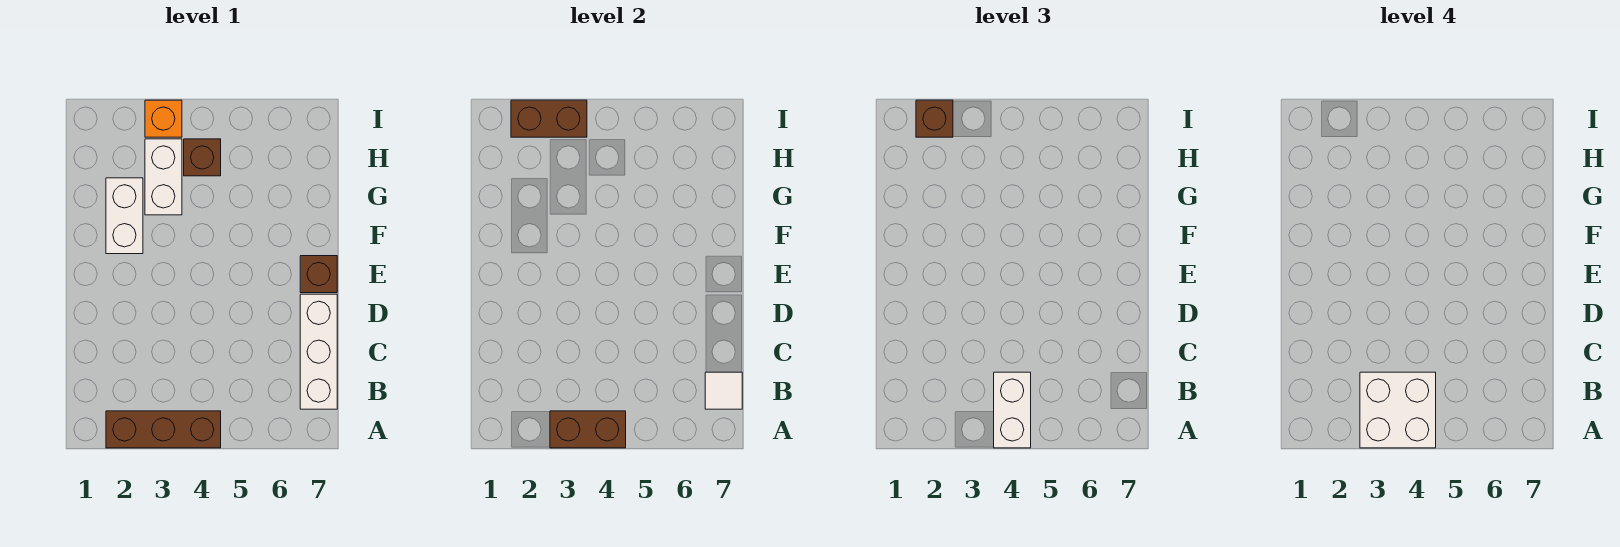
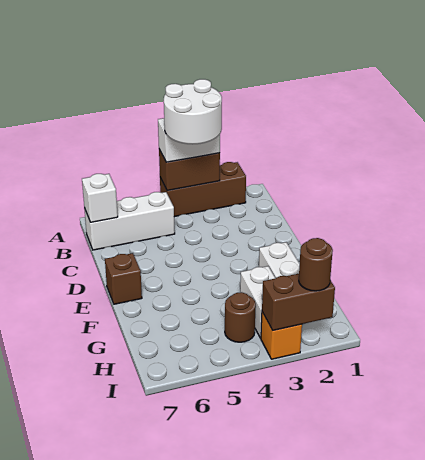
white 2x2 brick [1360,372,1436,448] -> white 2x2 round brick [164,79,222,144]
white 1x2 brick [994,372,1031,448] -> white 1x2 brick turned to [158,118,220,162]
white 1x3 brick [300,294,337,409] -> white 1x3 brick turned to [84,192,175,250]
white 1x1 tile [705,372,742,409] -> white 1x1 brick [82,174,118,222]
brown 1x1 brick [184,139,221,176] -> brown 1x1 round brick [225,292,256,342]
brown 1x1 brick [916,100,953,137] -> brown 1x1 round brick [299,238,333,291]

